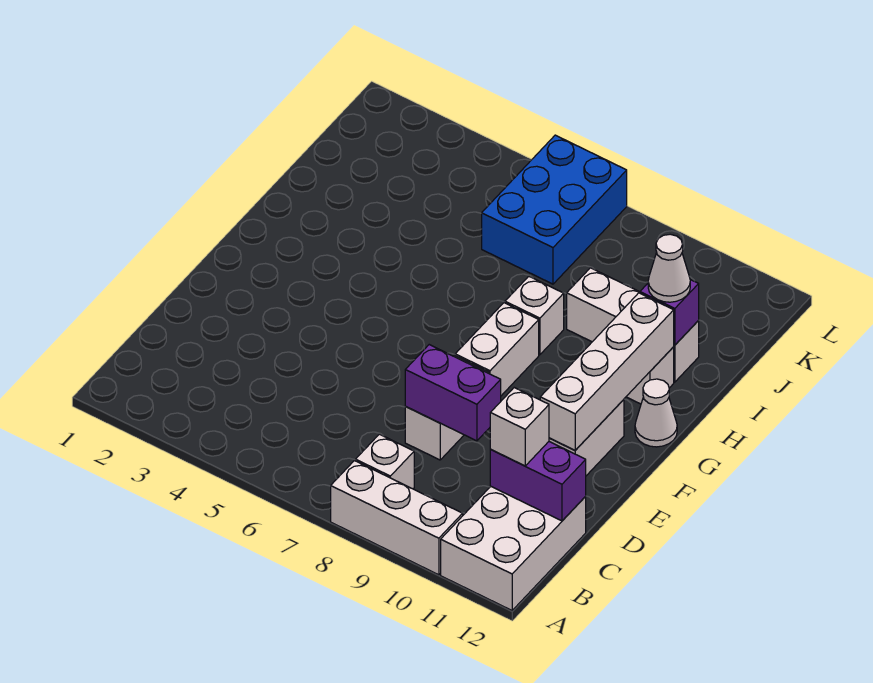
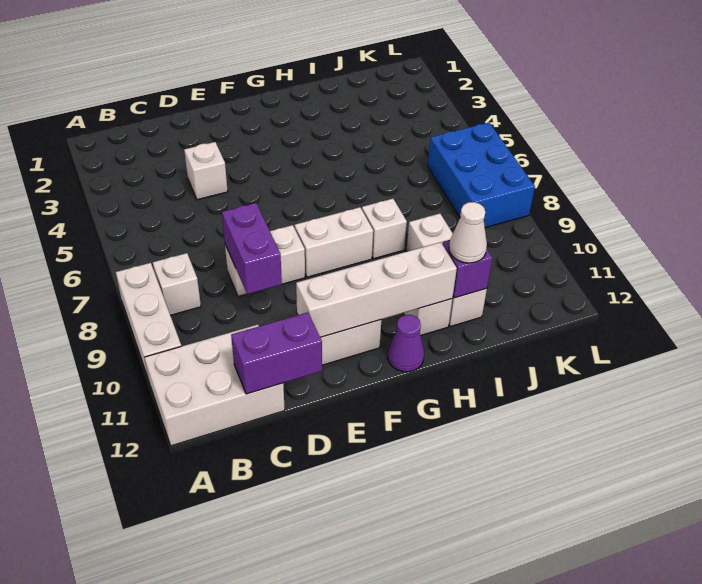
purple 1x2 brick [490,442,586,521] -> purple 1x2 brick turned to [231,312,322,394]
white 1x1 brick [490,388,549,466] -> white 1x1 brick moved to [184,142,228,200]
white 1x1 cone [635,379,677,447] -> purple 1x1 cone [388,315,424,372]
blue 2x3 brick [482,135,627,284] -> blue 2x3 brick turned to [428,123,535,228]

